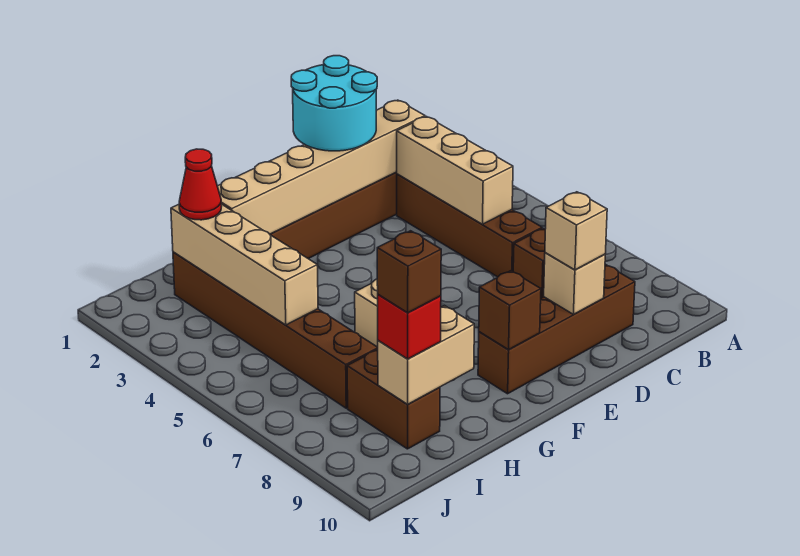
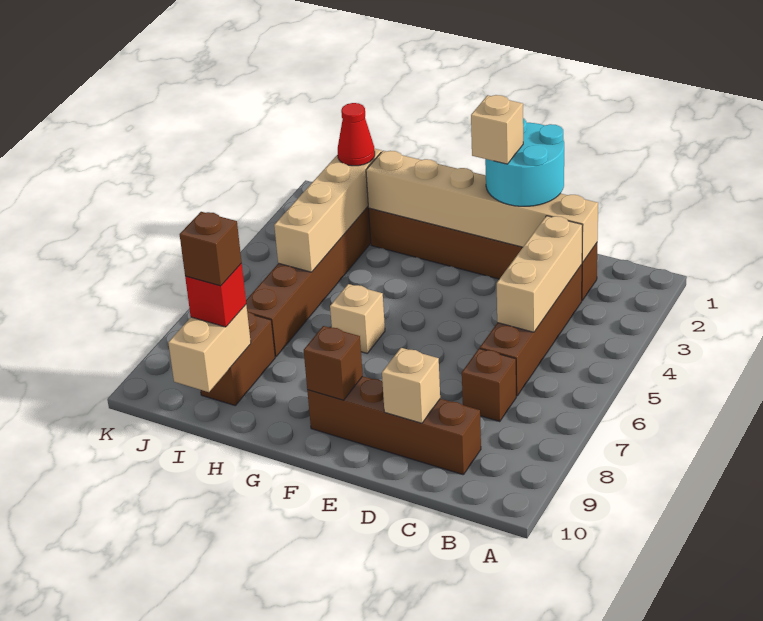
tan 1x1 brick [545,192,607,270] -> tan 1x1 brick moved to [471,95,523,164]
tan 1x2 brick [378,306,474,404] -> tan 1x2 brick turned to [168,305,251,392]

